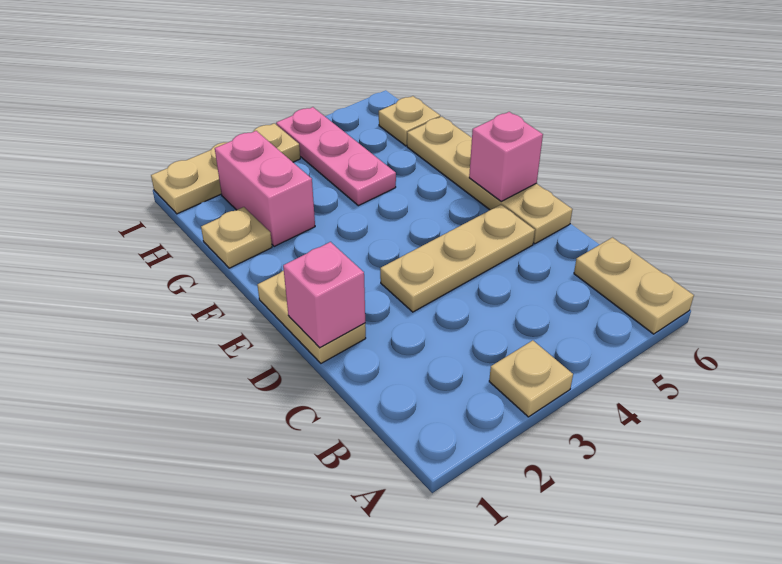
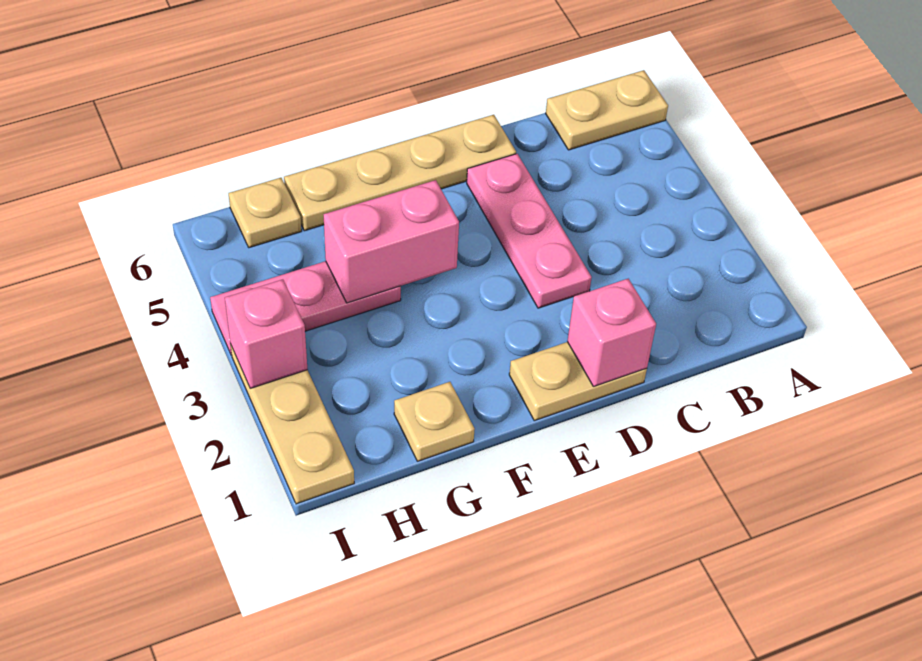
tan 1x1 plate [489,340,573,417] -> none
tan 1x3 plate [380,205,535,312] -> pink 1x3 plate [467,154,592,308]
pink 1x1 brick [469,112,543,201] -> pink 1x1 brick moved to [225,279,307,388]
pink 1x2 brick [215,131,315,246] -> pink 1x2 brick moved to [324,180,459,303]

